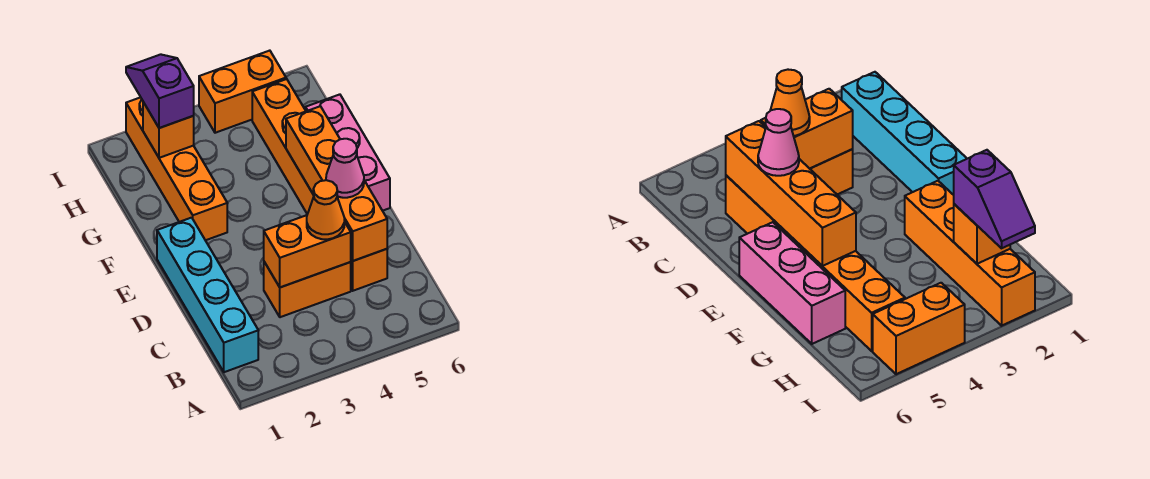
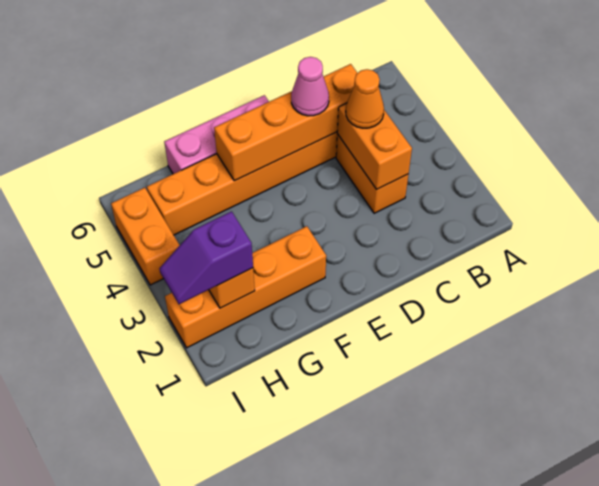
cyan 1x4 brick [157,218,258,372] -> none

